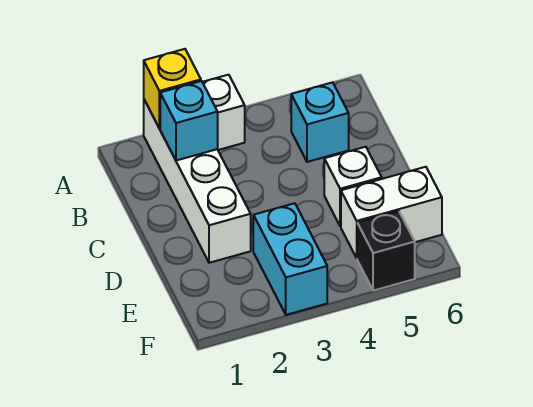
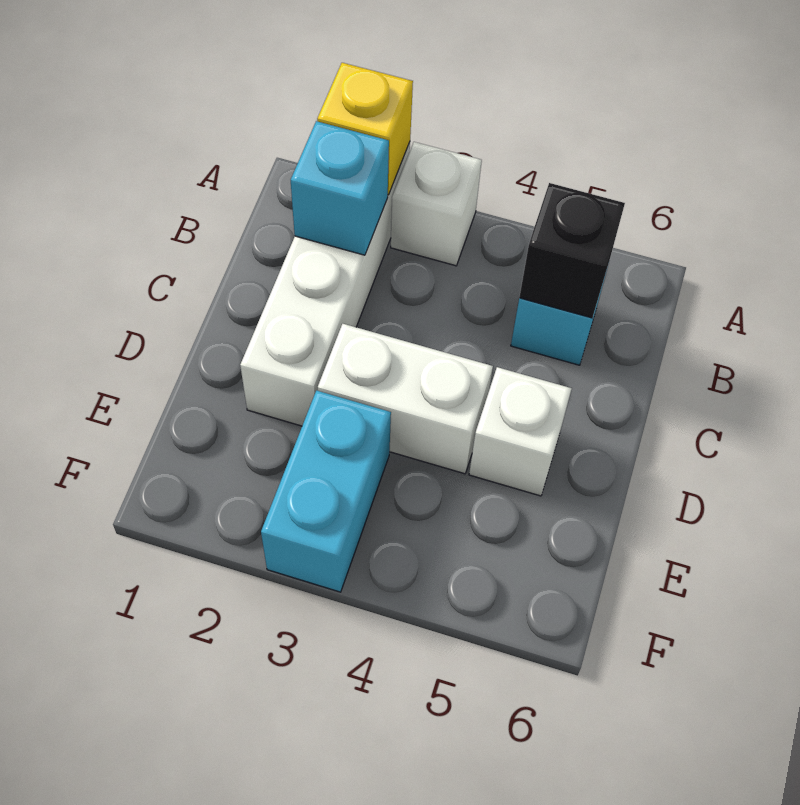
white 1x2 brick [341,167,442,258] -> white 1x2 brick moved to [318,324,493,474]
black 1x1 brick [357,211,415,291] -> black 1x1 brick moved to [519,183,625,318]

